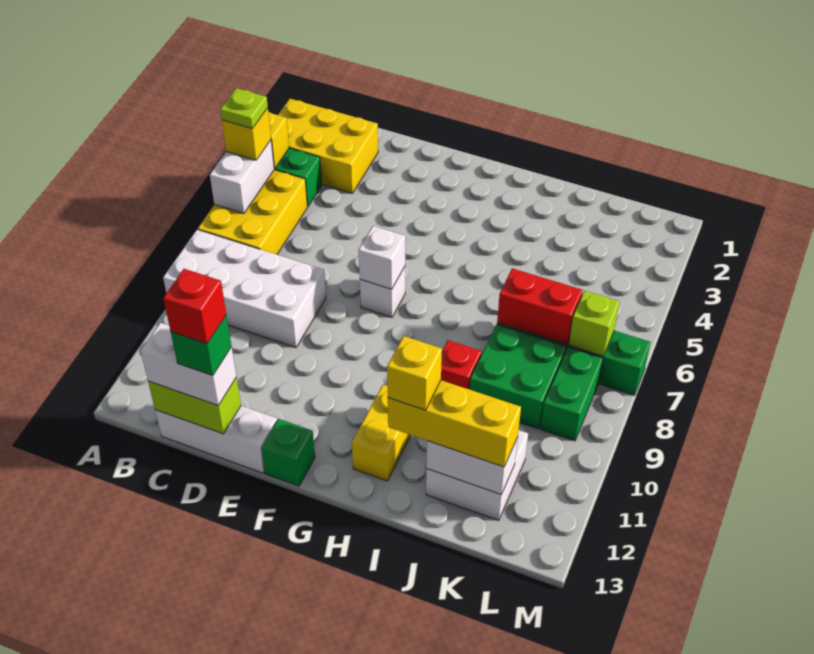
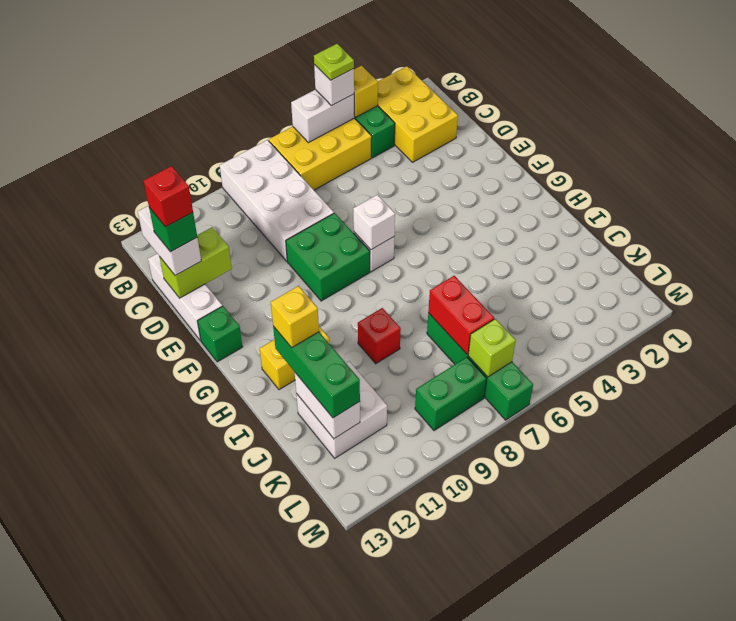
yellow 1x1 brick [222,108,271,160] -> white 1x1 brick [314,64,354,106]
lime 1x2 brick [148,377,241,434] -> lime 1x2 brick turned to [159,227,232,298]
yellow 1x3 brick [388,380,521,467] -> green 1x3 brick [273,326,360,418]
green 2x2 brick [470,325,566,429] -> green 2x2 brick moved to [286,213,370,301]

